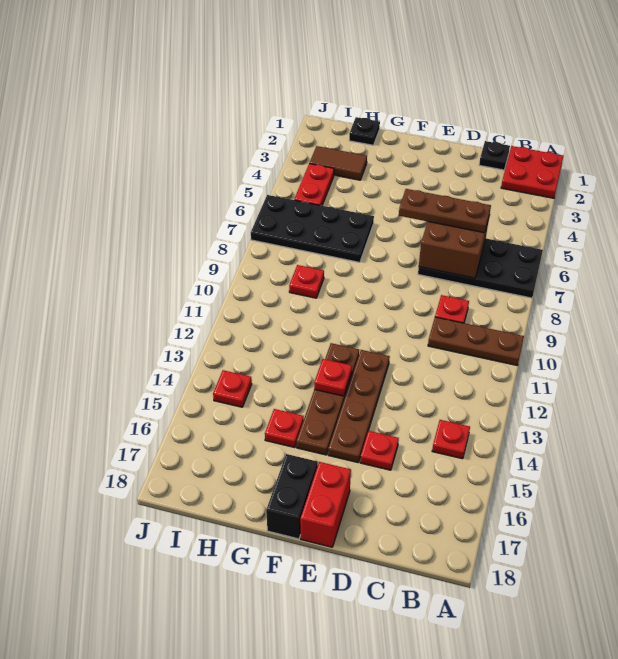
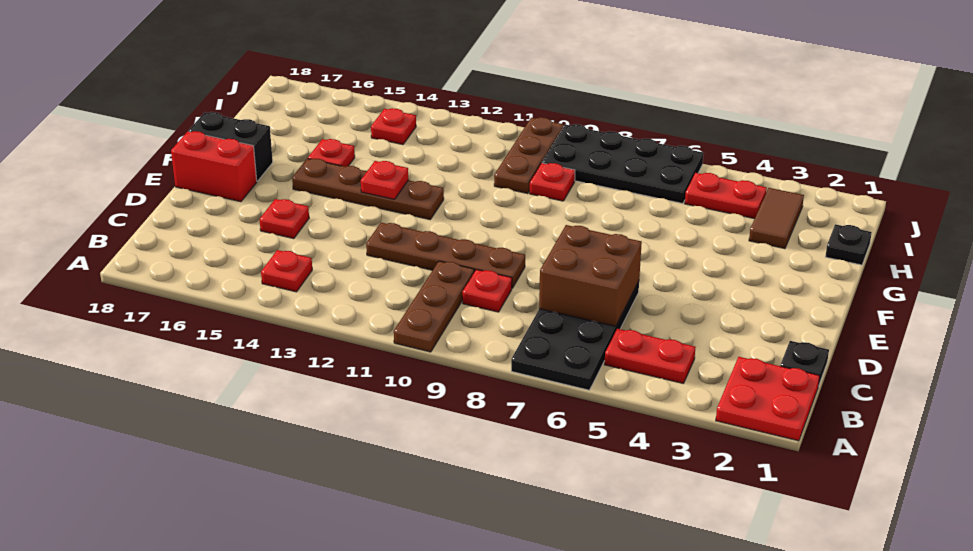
none -> red 1x2 plate [604,329,695,383]
brown 1x3 plate [399,189,491,233] -> brown 1x3 plate moved to [494,117,564,194]
brown 1x4 plate [328,350,390,462] -> brown 1x4 plate moved to [366,223,525,288]
black 2x4 plate [251,195,374,262] -> black 2x4 plate turned to [542,124,704,203]

